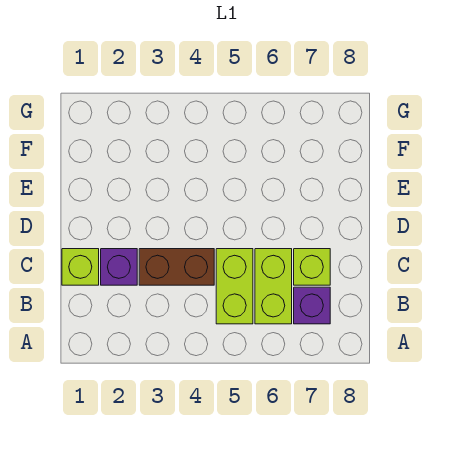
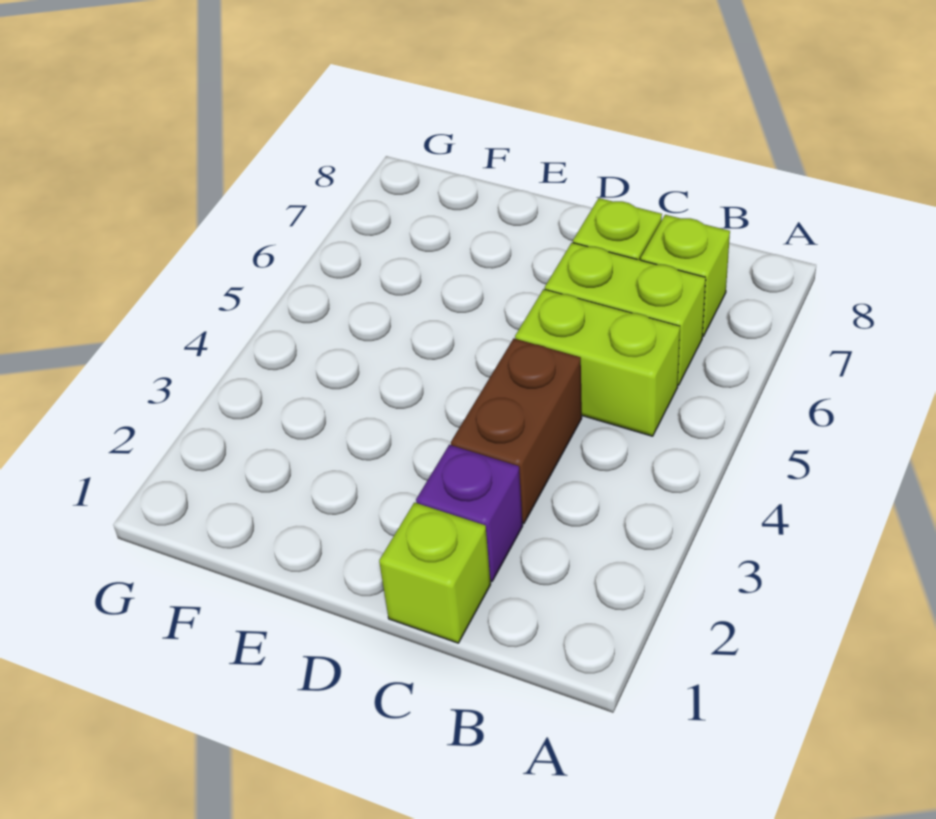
purple 1x1 brick [294,287,330,324] -> lime 1x1 brick [641,215,730,337]

